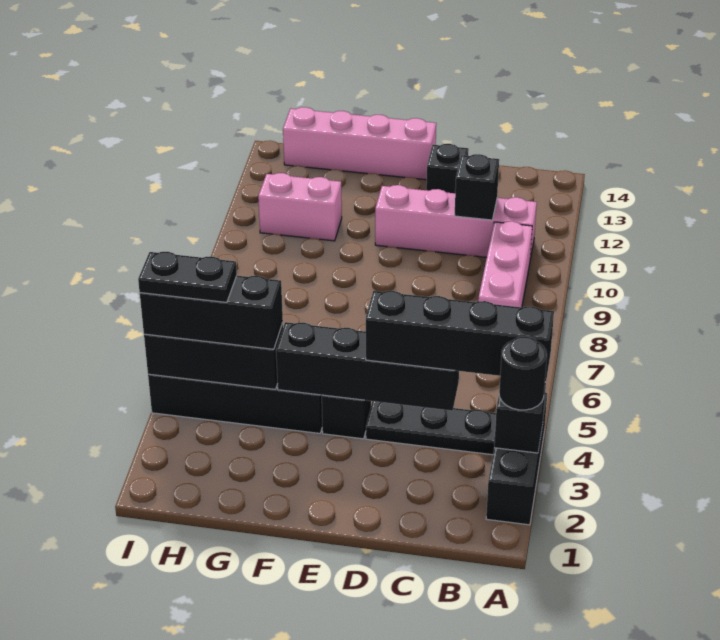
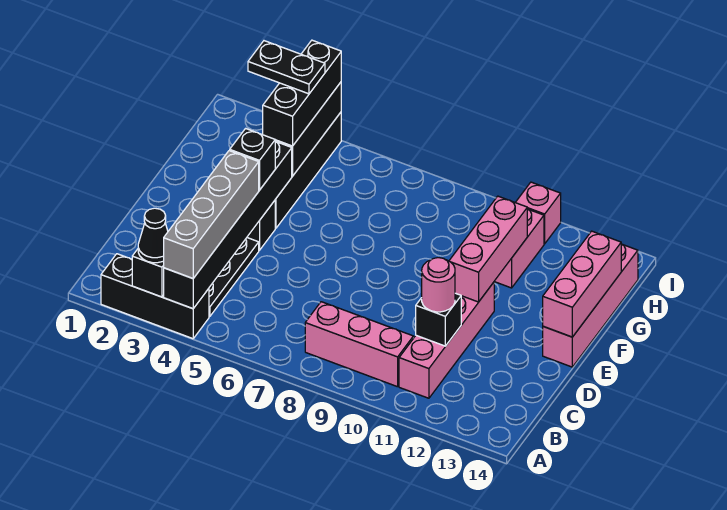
black 1x1 round brick [499,336,547,410] -> black 1x1 cone [138,208,168,263]
black 1x4 brick [366,291,554,381] -> grey 1x4 brick [164,151,259,278]
black 1x4 brick [276,322,459,411] -> black 1x6 brick [164,142,292,309]
none -> pink 1x1 round brick [422,258,455,312]
black 1x1 brick [426,144,469,193] -> black 1x1 brick moved to [230,129,275,190]
none -> pink 1x3 brick [449,196,527,302]
none -> pink 1x3 brick [543,231,621,337]
black 1x2 plate [138,252,237,302] -> black 1x2 plate turned to [248,41,325,94]
none -> pink 1x1 brick [515,182,561,244]

